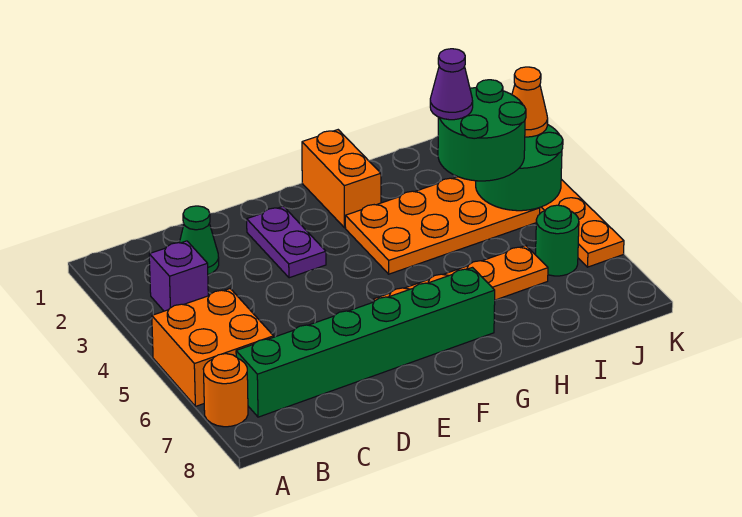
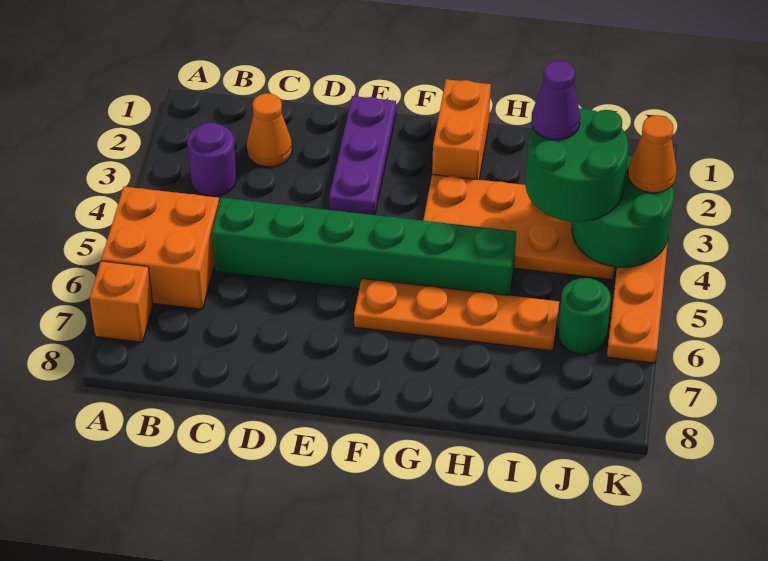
orange 1x1 round brick [203,354,248,427] -> orange 1x1 brick [90,261,153,342]
purple 1x1 brick [149,241,208,311] -> purple 1x1 round brick [187,123,236,196]
green 1x6 brick [236,268,495,417] -> green 1x6 brick moved to [212,198,516,296]
green 1x1 cone [180,206,219,275] -> orange 1x1 cone [247,93,292,167]
purple 1x2 plate [247,206,326,278] -> purple 1x3 plate [329,96,396,215]

